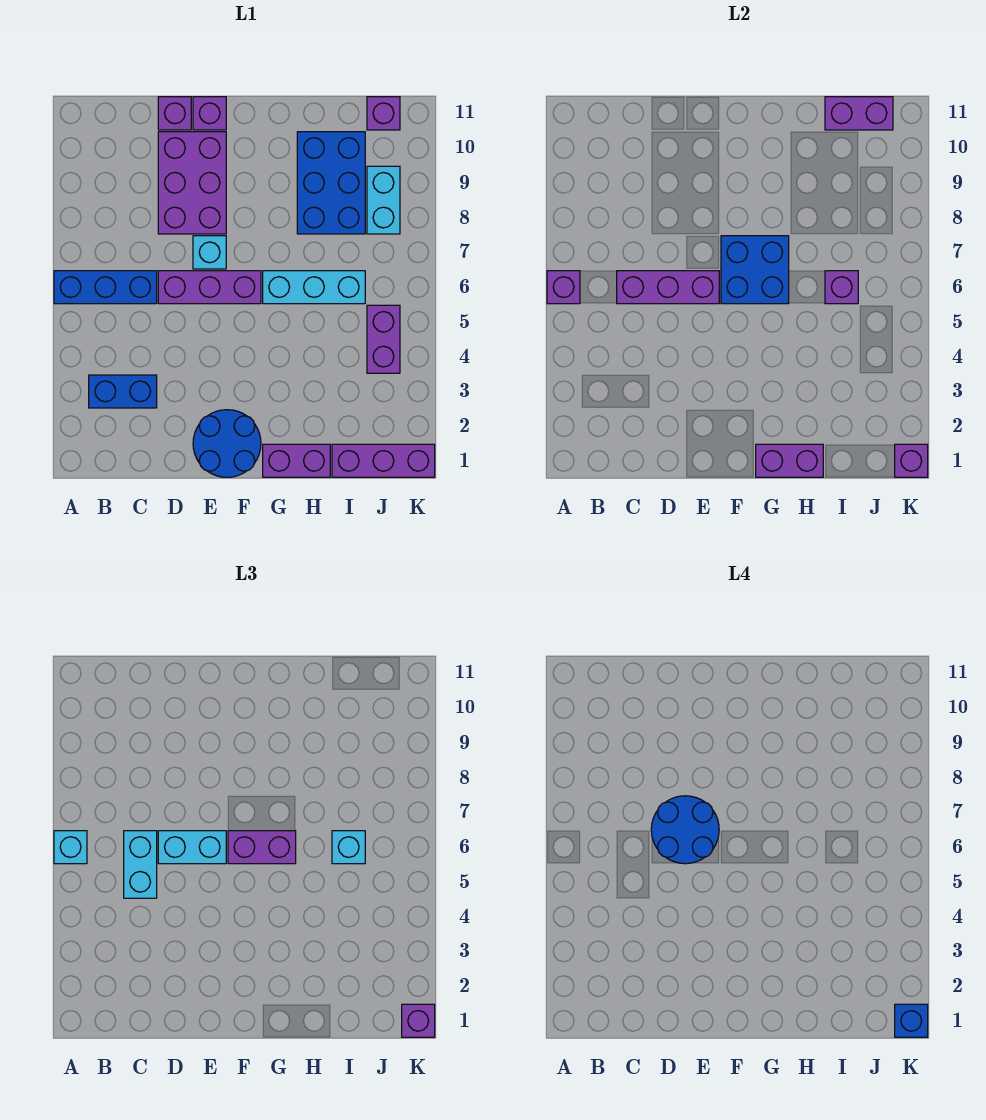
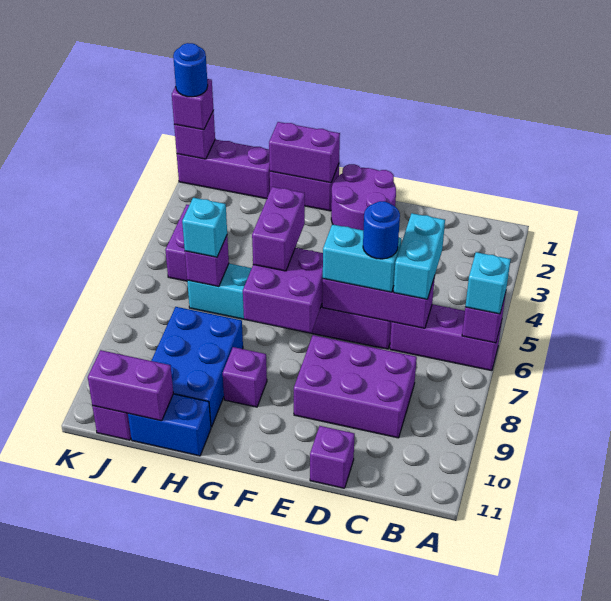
blue 1x3 brick [54,271,157,304] -> purple 1x3 brick [390,304,502,371]
blue 1x2 brick [89,375,157,408] -> blue 1x2 brick moved to [128,394,211,456]
blue 2x2 round brick [651,796,719,864] -> blue 1x1 round brick [363,201,400,259]
purple 2x3 brick [158,132,226,234] -> purple 2x3 brick turned to [294,335,417,438]
blue 2x2 round brick [193,410,261,477] -> purple 2x2 round brick [331,164,396,230]
cyan 1x1 brick [193,236,226,269] -> none
purple 1x1 brick [193,97,226,130] -> purple 1x1 brick moved to [223,347,267,407]
blue 2x2 brick [721,236,789,304] -> purple 2x2 brick [243,248,323,333]
purple 1x2 brick [228,831,296,864] -> purple 1x2 brick turned to [252,187,305,271]
cyan 1x2 brick [367,166,400,234] -> none
blue 1x1 brick [895,1004,928,1037] -> blue 1x1 round brick [173,43,208,97]

